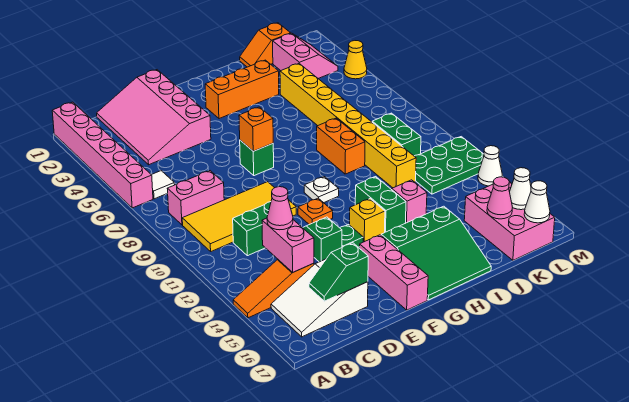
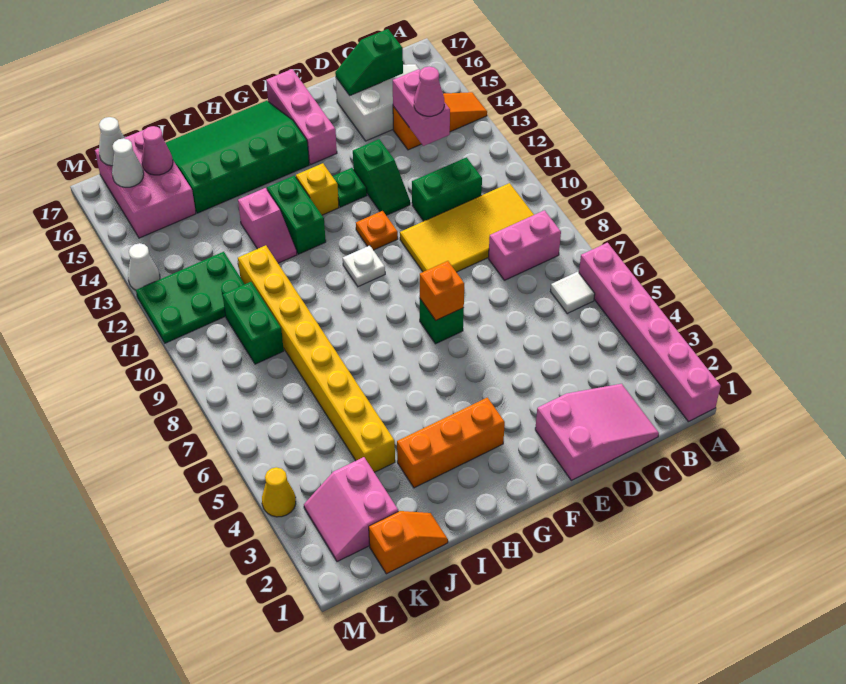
pink 3x4 slope [97,70,211,165] -> pink 2x3 slope [535,384,659,480]
green 1x2 slope [309,243,368,301] -> green 1x2 slope turned to [335,29,403,95]
green 3x3 slope [381,206,491,300] -> green 3x4 slope [166,101,309,213]
orange 1x2 brick [317,118,365,174] -> none

